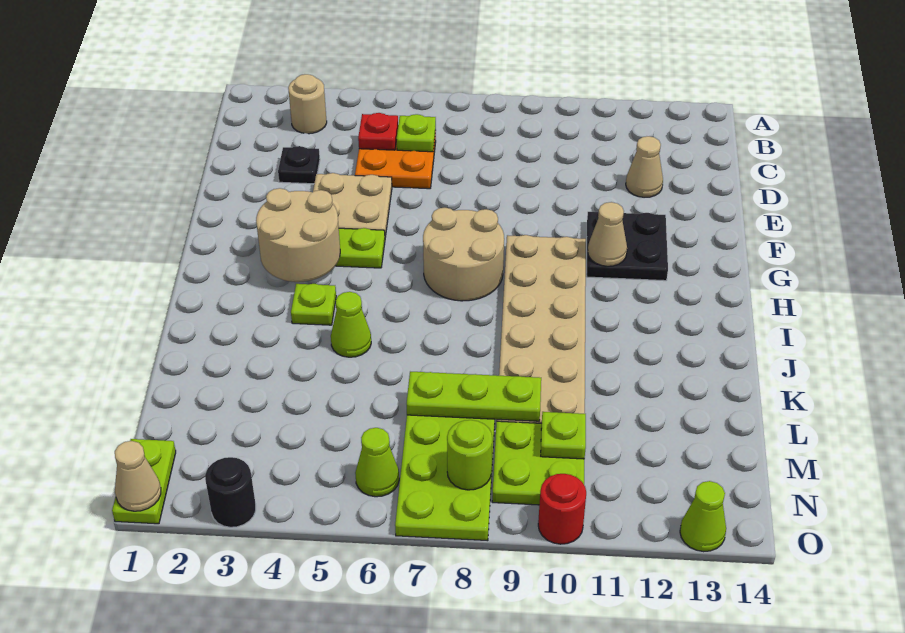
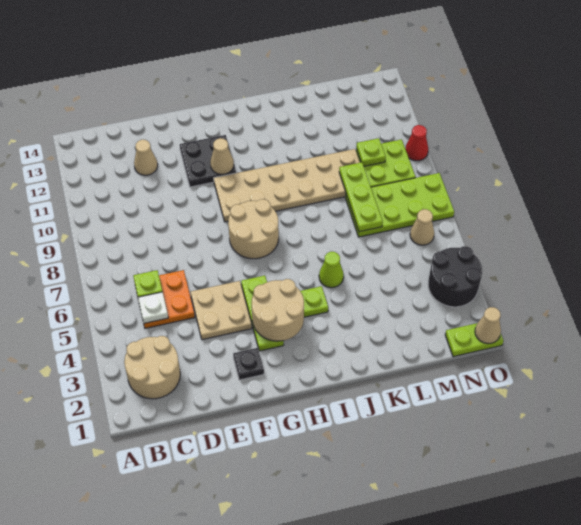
tan 1x1 round brick [288,74,327,134] -> tan 2x2 round brick [124,336,180,399]
red 1x1 plate [358,113,398,150] -> white 1x1 plate [138,292,168,323]
black 1x1 plate [278,146,320,184] -> black 1x1 plate moved to [233,348,264,380]
lime 1x1 cone [355,428,399,497] -> tan 1x1 cone [410,209,434,245]
lime 1x1 round brick [447,420,492,490] -> none
black 1x1 round brick [205,457,256,527] -> black 2x2 round brick [428,246,482,307]
red 1x1 round brick [538,474,586,544] -> red 1x1 cone [405,125,428,161]
lime 1x1 cone [680,481,726,552] -> none

